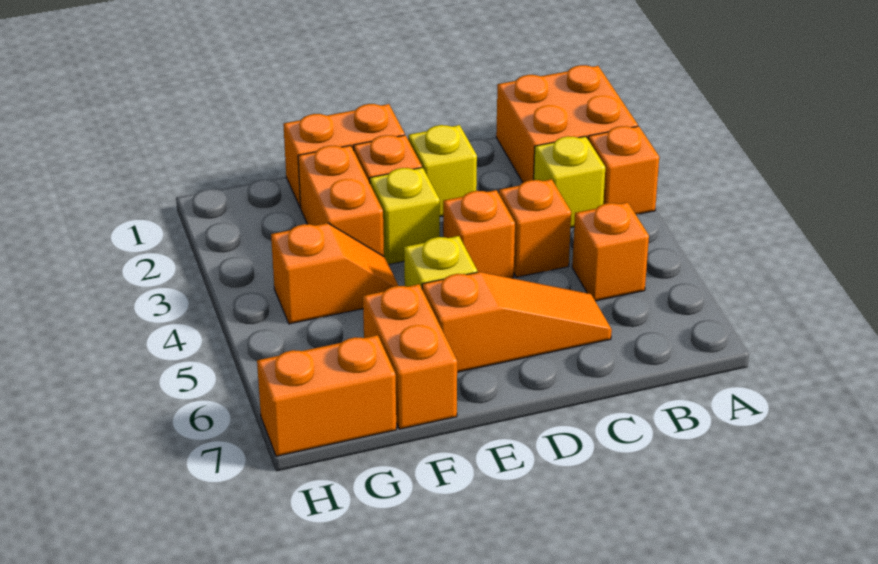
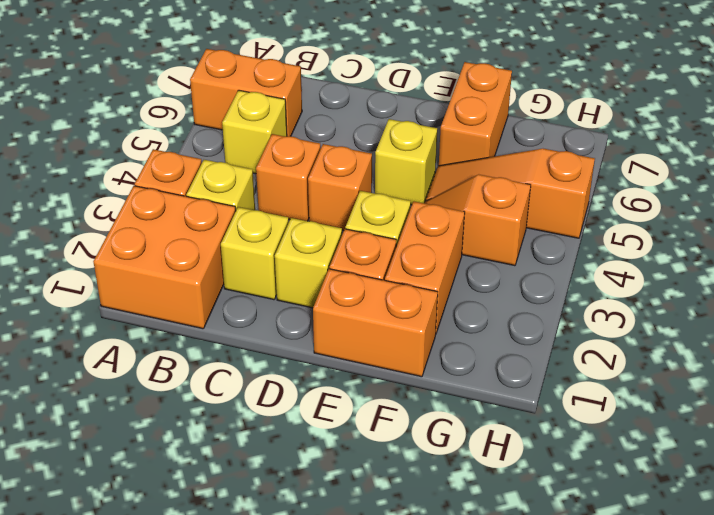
orange 1x1 brick [572,202,649,301] -> yellow 1x1 brick [222,90,287,174]
none -> yellow 1x1 brick [221,207,289,300]
orange 1x3 slope [422,272,612,372] -> orange 1x3 slope moved to [426,149,595,238]
orange 1x2 brick [257,335,396,456] -> orange 1x2 brick moved to [190,49,302,136]

